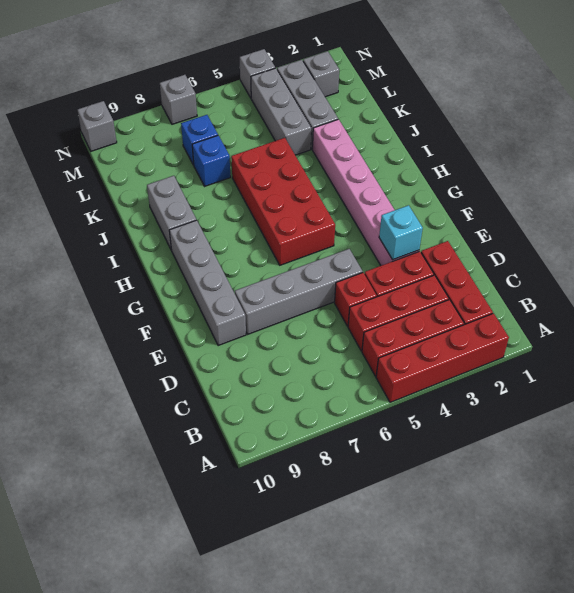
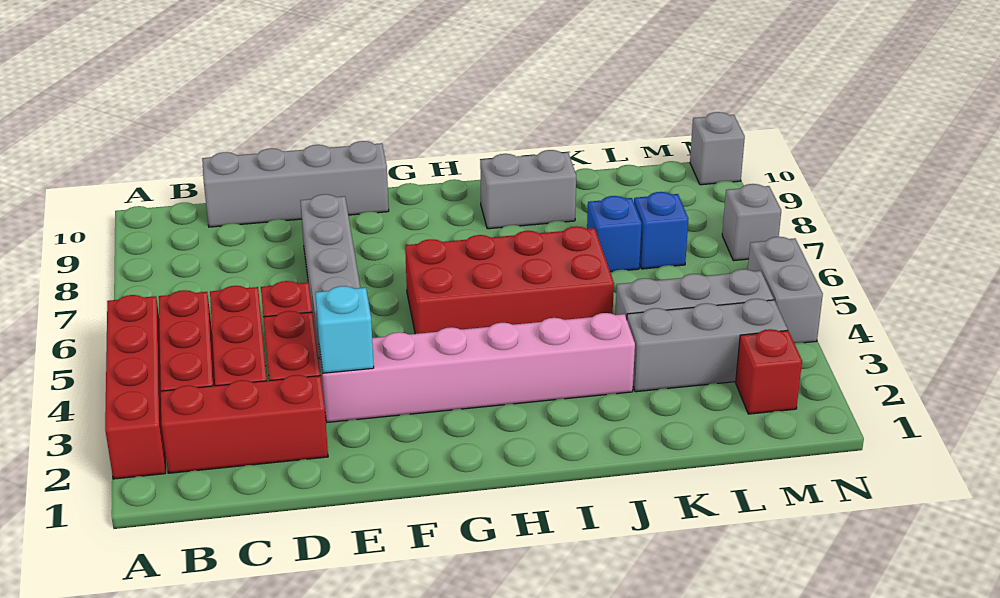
grey 1x4 brick [169,220,246,346] -> grey 1x4 brick moved to [202,141,389,227]
grey 1x1 brick [303,51,339,97] -> red 1x1 brick [736,329,802,414]
grey 1x1 brick [240,49,275,98] -> grey 1x2 brick [748,237,823,343]

